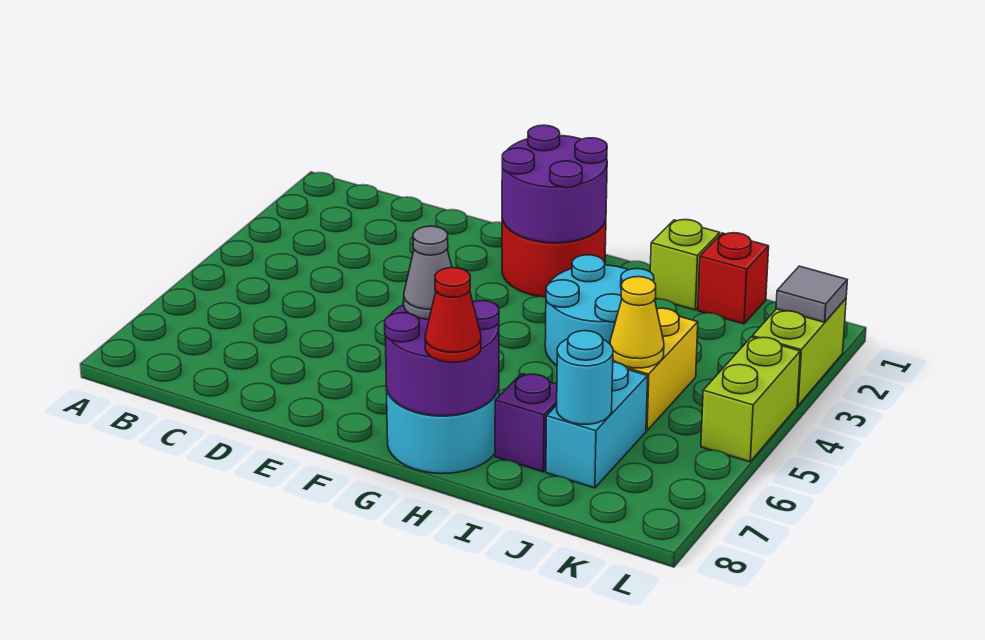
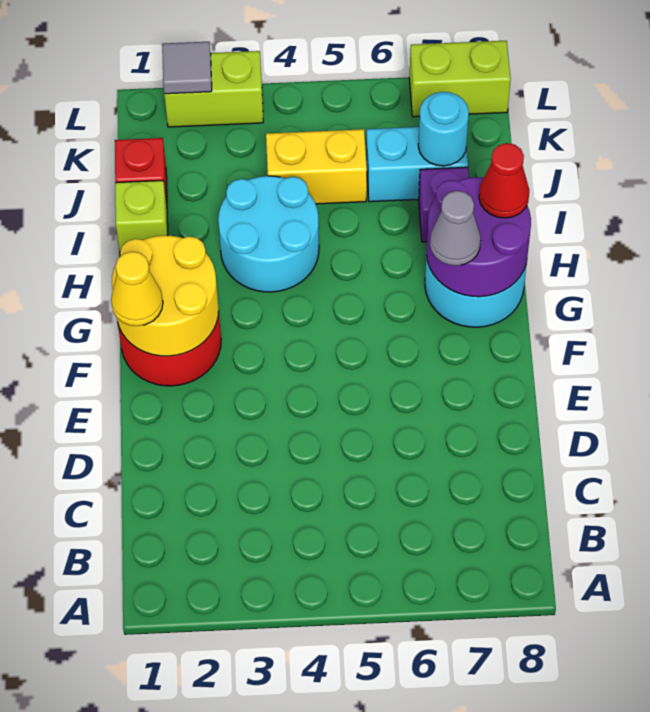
purple 2x2 round brick [502,125,607,243] -> yellow 2x2 round brick [112,235,219,356]
yellow 1x1 cone [610,277,664,368] -> yellow 1x1 cone moved to [111,252,163,326]
lime 1x2 brick [701,337,800,462] -> lime 1x2 brick moved to [409,41,511,117]

